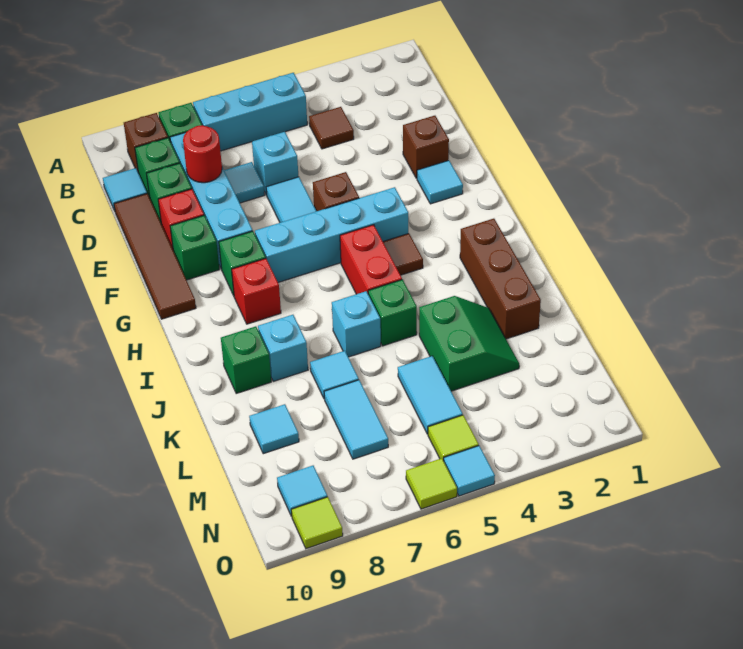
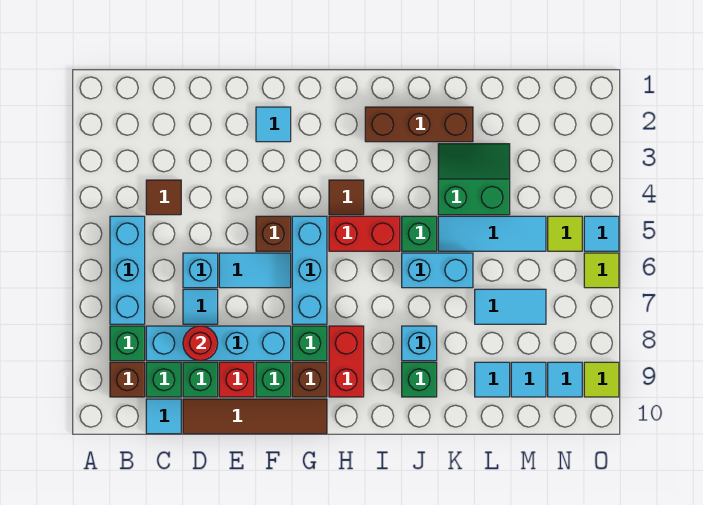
brown 1x1 brick [403,116,449,178] -> brown 1x1 brick moved to [292,362,327,397]
cyan 1x4 brick [255,187,408,282] -> cyan 1x3 brick [292,216,327,324]
red 1x1 brick [232,259,281,324] -> red 1x2 brick [329,326,364,397]
cyan 1x1 brick [332,291,381,357] -> cyan 1x2 brick [402,253,473,288]
cyan 1x1 tile [310,351,359,399] -> cyan 1x1 tile moved to [511,362,546,397]
cyan 1x2 tile [398,356,463,434] -> cyan 1x3 tile [438,216,546,251]

